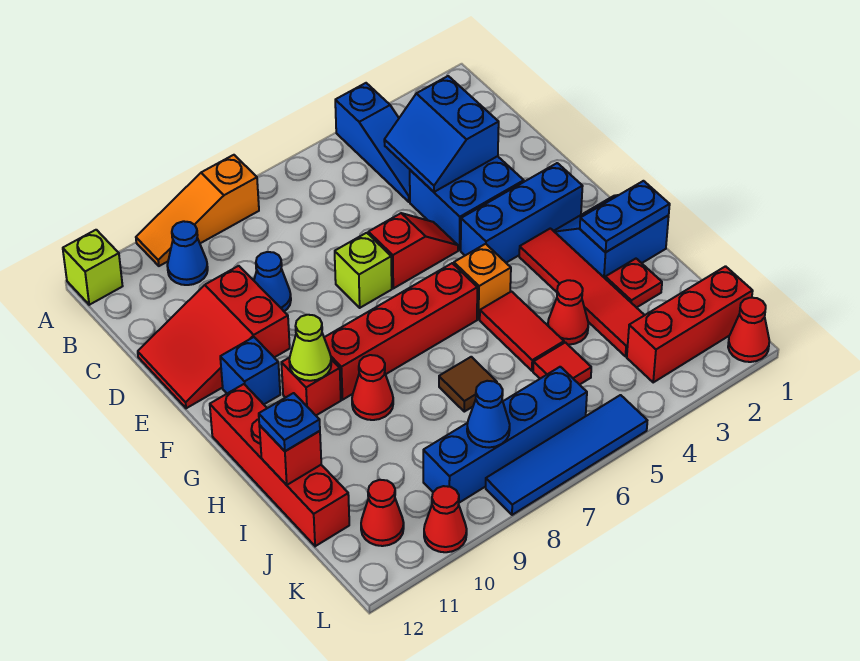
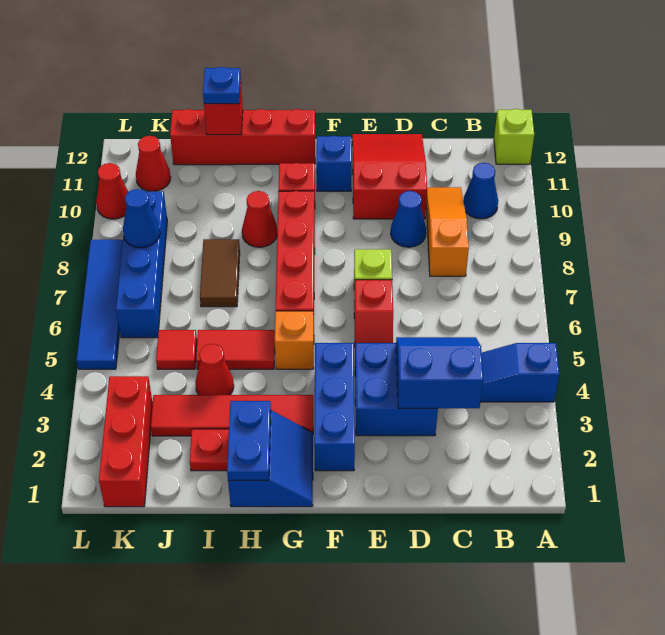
orange 1x3 slope [136,155,259,266] -> orange 1x3 slope moved to [426,187,469,276]
lime 1x1 cone [289,315,331,381] -> none
brown 1x1 tile [439,357,497,412] -> brown 1x2 tile [200,239,240,307]
red 1x1 cone [728,298,769,362] -> none

